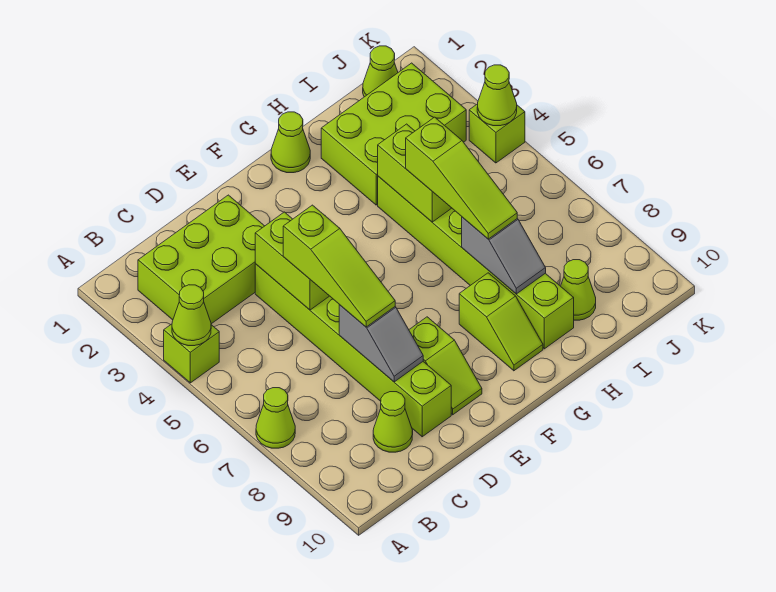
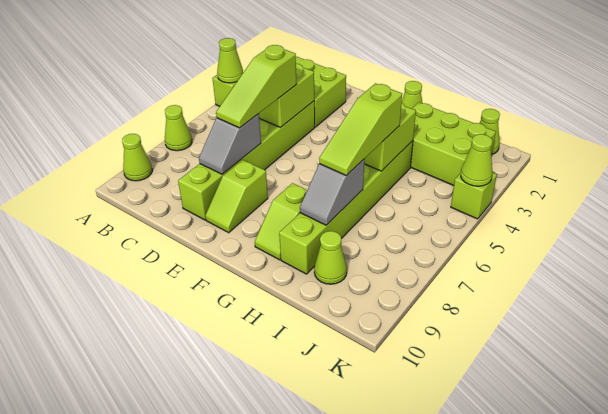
lime 1x1 cone [373,392,413,452] -> lime 1x1 cone moved to [122,134,152,181]

